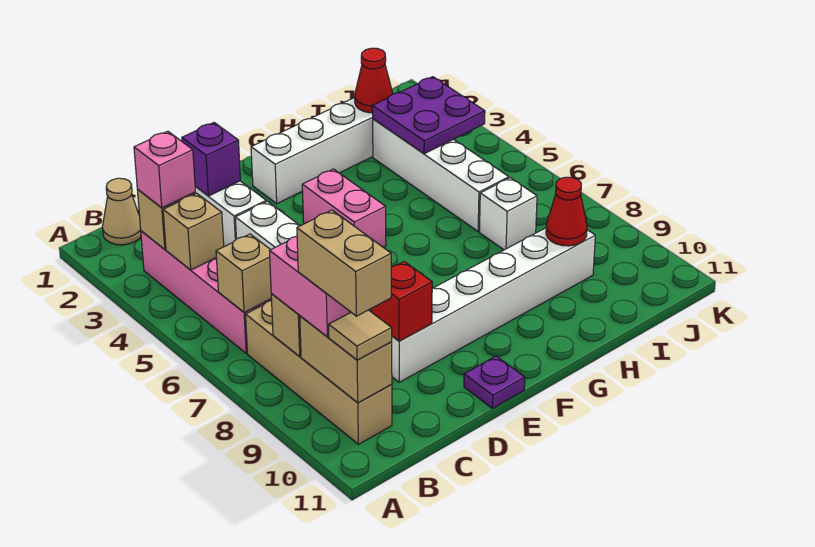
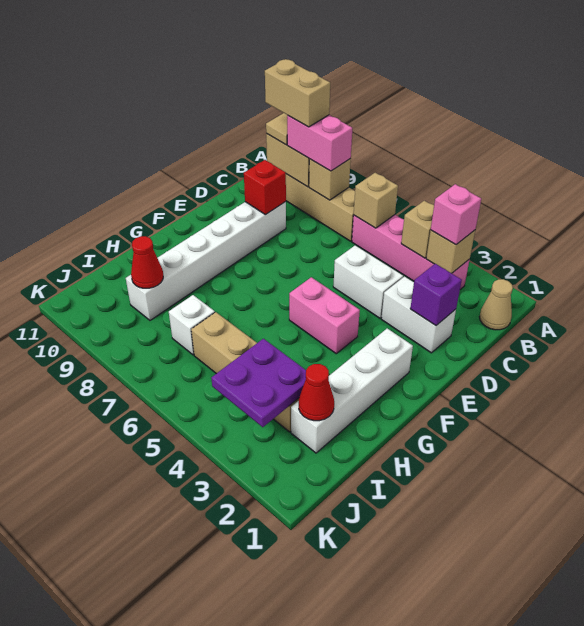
purple 1x1 plate [464,356,525,408] -> none
white 1x4 brick [373,119,509,232] -> tan 1x4 brick [191,312,299,432]

